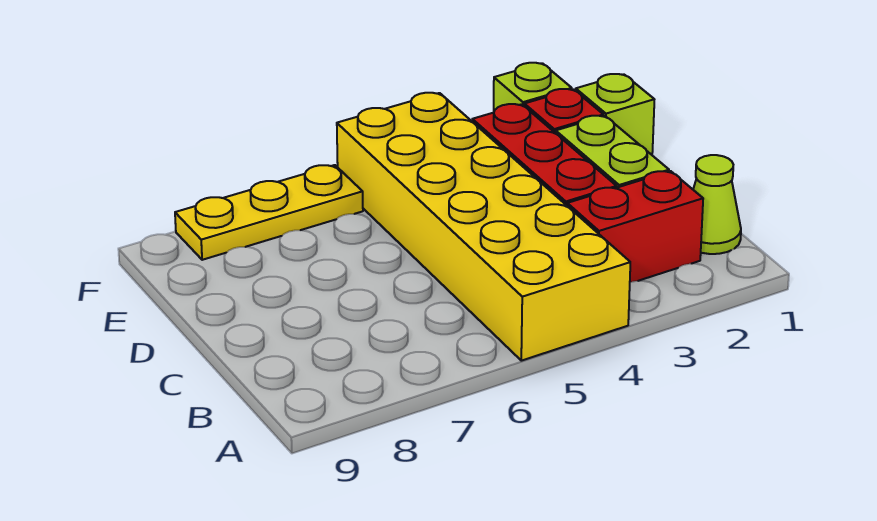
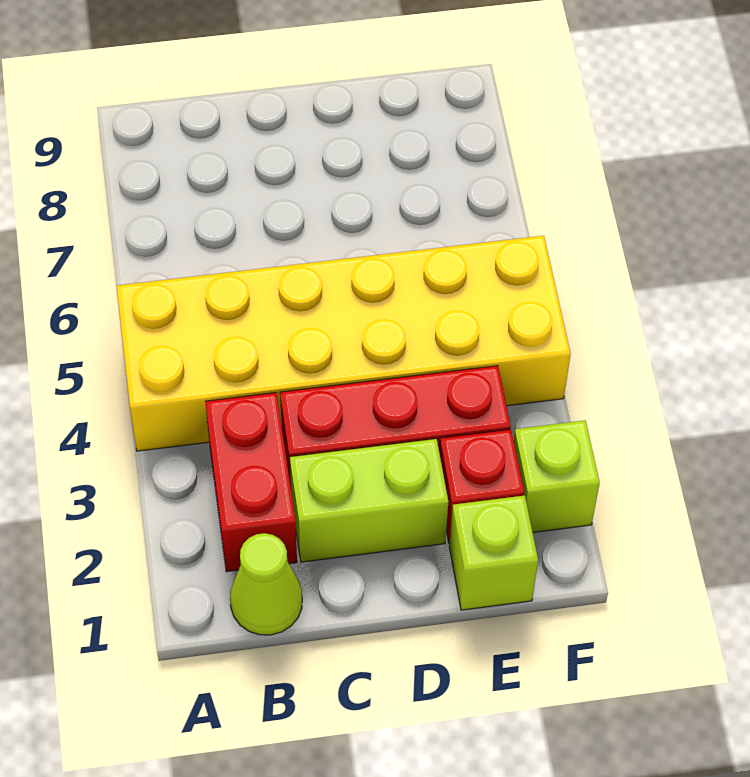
yellow 1x3 plate [175,165,363,260] -> none

